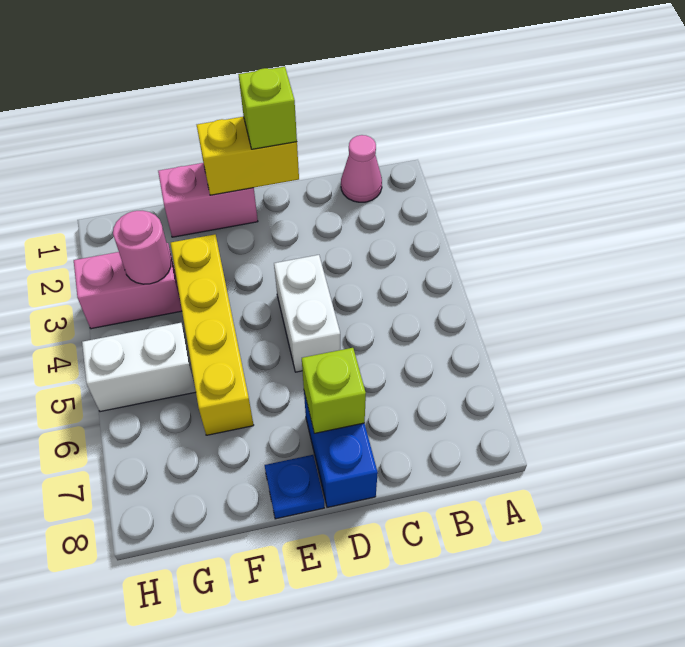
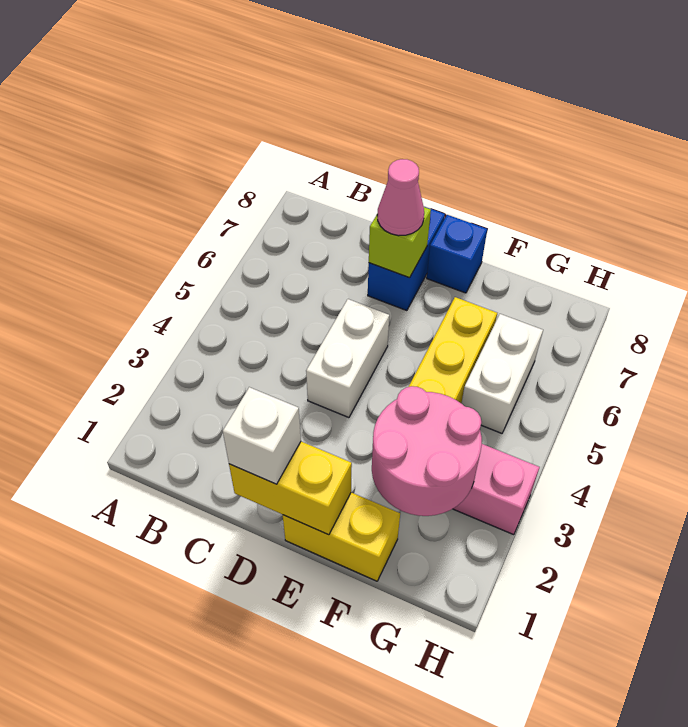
pink 1x1 cone [341,135,382,202] -> pink 1x1 cone moved to [377,159,424,236]
lime 1x1 brick [238,67,297,149] -> white 1x1 brick [223,387,301,484]
pink 1x2 brick [158,163,258,237] -> yellow 1x2 brick [283,492,400,581]
blue 1x1 plate [265,455,324,519] -> blue 1x1 brick [427,215,487,293]
pink 1x1 round brick [113,211,171,284] -> pink 2x2 round brick [372,386,482,516]
white 1x2 brick [82,323,196,412] -> white 1x2 brick turned to [461,314,543,433]

